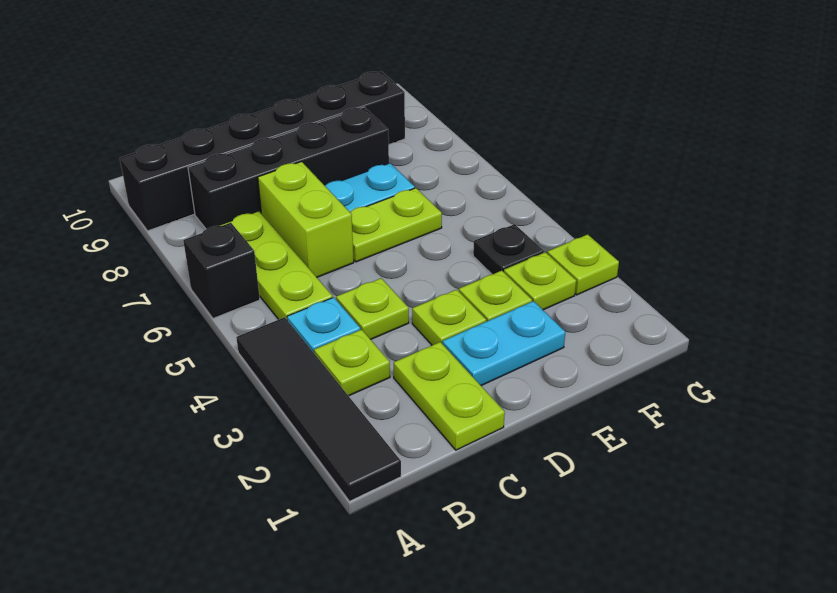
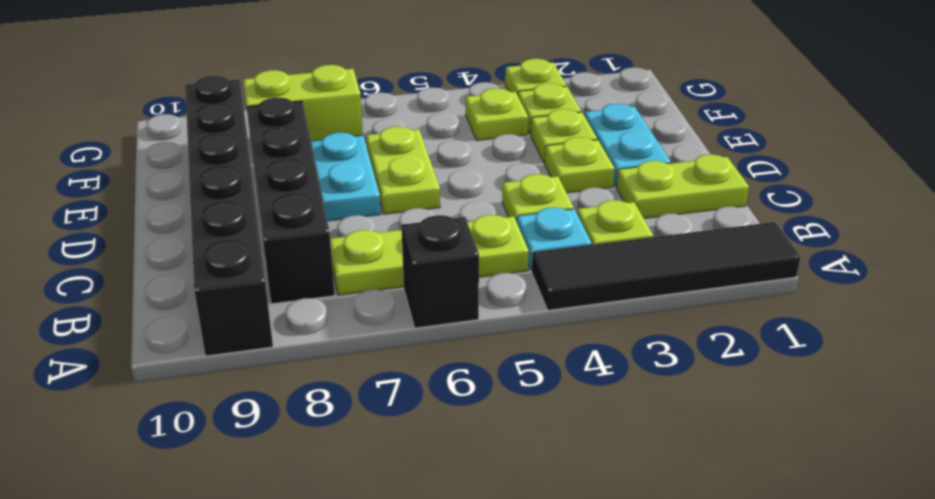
lime 1x2 brick [258,162,354,277] -> lime 1x2 brick moved to [243,65,363,141]
black 1x1 plate [473,224,544,275] -> lime 1x1 plate [466,88,528,140]

